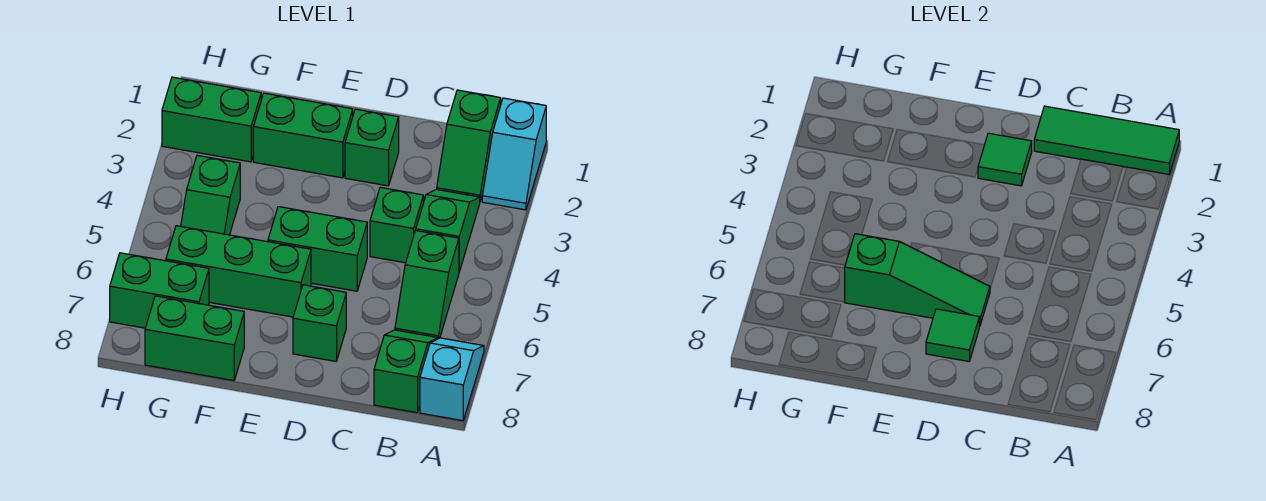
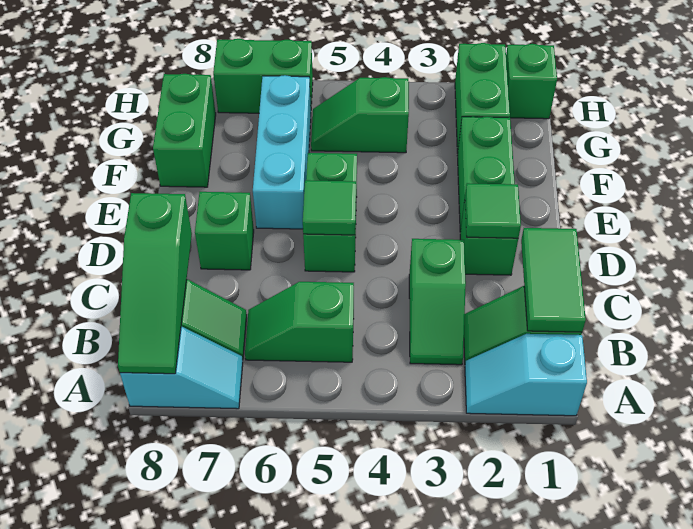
green 1x3 tile [1034,106,1179,175] -> green 1x2 tile [521,228,586,332]
green 1x2 slope [416,189,480,272] -> green 1x2 slope turned to [409,239,466,365]
green 1x1 brick [370,187,424,263] -> green 1x1 brick moved to [506,44,557,119]
green 1x3 slope [845,234,990,326] -> green 1x3 slope moved to [118,193,192,374]
green 1x1 tile [926,309,979,361] -> green 1x1 tile moved to [303,180,356,235]
green 1x3 brick [166,226,311,317] -> cyan 1x3 brick [253,75,311,229]
green 1x2 brick [110,253,209,328] -> green 1x2 brick turned to [213,39,313,113]

